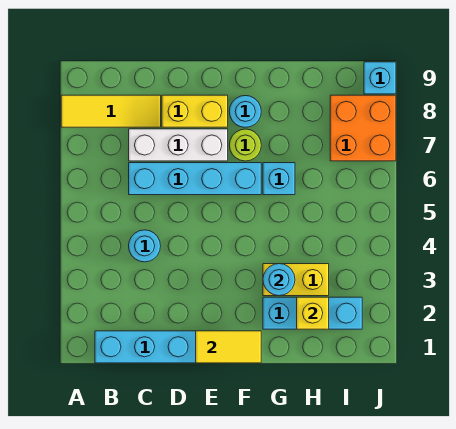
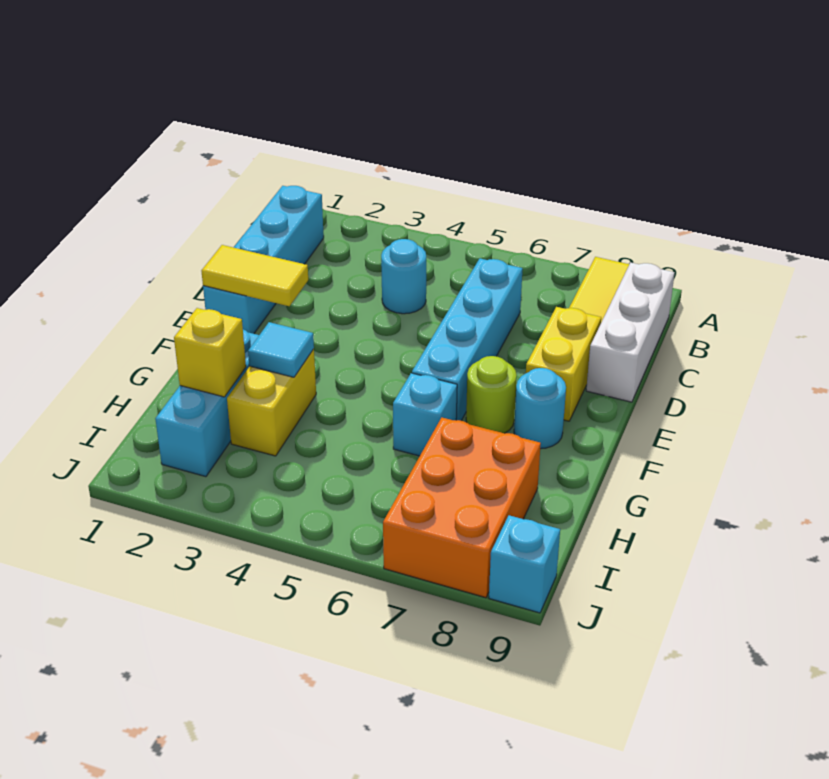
white 1x3 brick [129,129,228,161] -> white 1x3 brick moved to [586,262,675,402]
yellow 1x2 tile [196,331,261,363] -> yellow 1x2 tile turned to [201,245,308,306]
cyan 1x1 round brick [263,264,295,296] -> cyan 1x1 tile [248,322,314,377]
orange 2x2 brick [330,95,396,161] -> orange 2x3 brick [383,418,541,598]

